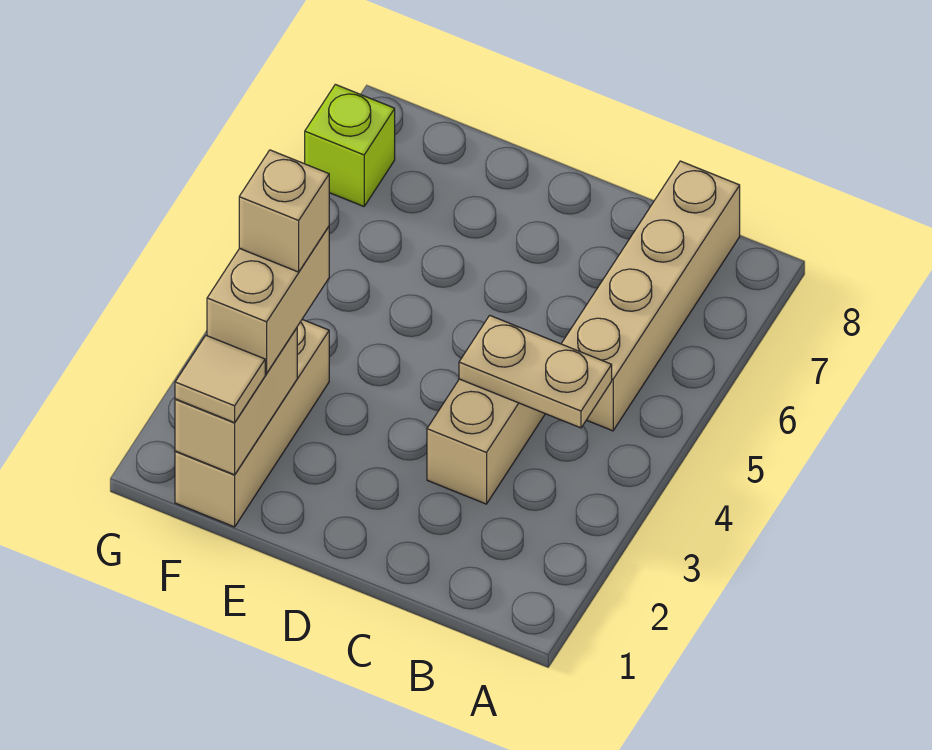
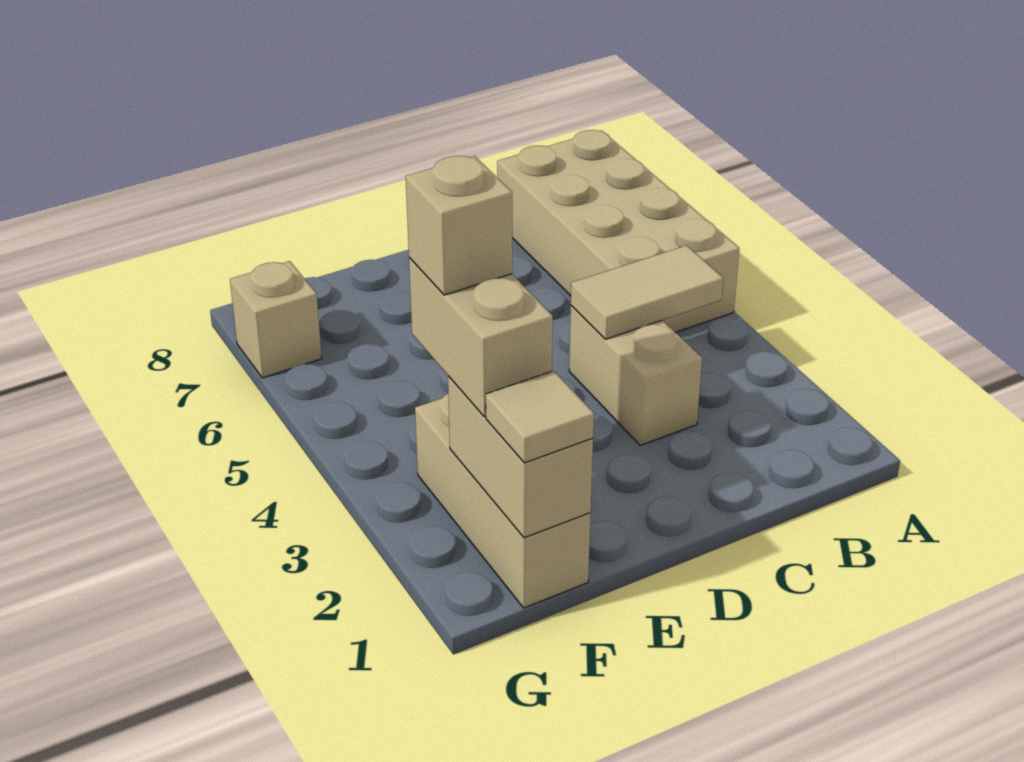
tan 1x2 plate [459,315,612,428] -> tan 1x2 tile [571,245,723,339]
tan 1x4 brick [561,161,740,431] -> tan 2x4 brick [497,130,739,333]
lime 1x1 brick [305,84,395,206] -> tan 1x1 brick [230,261,322,378]

